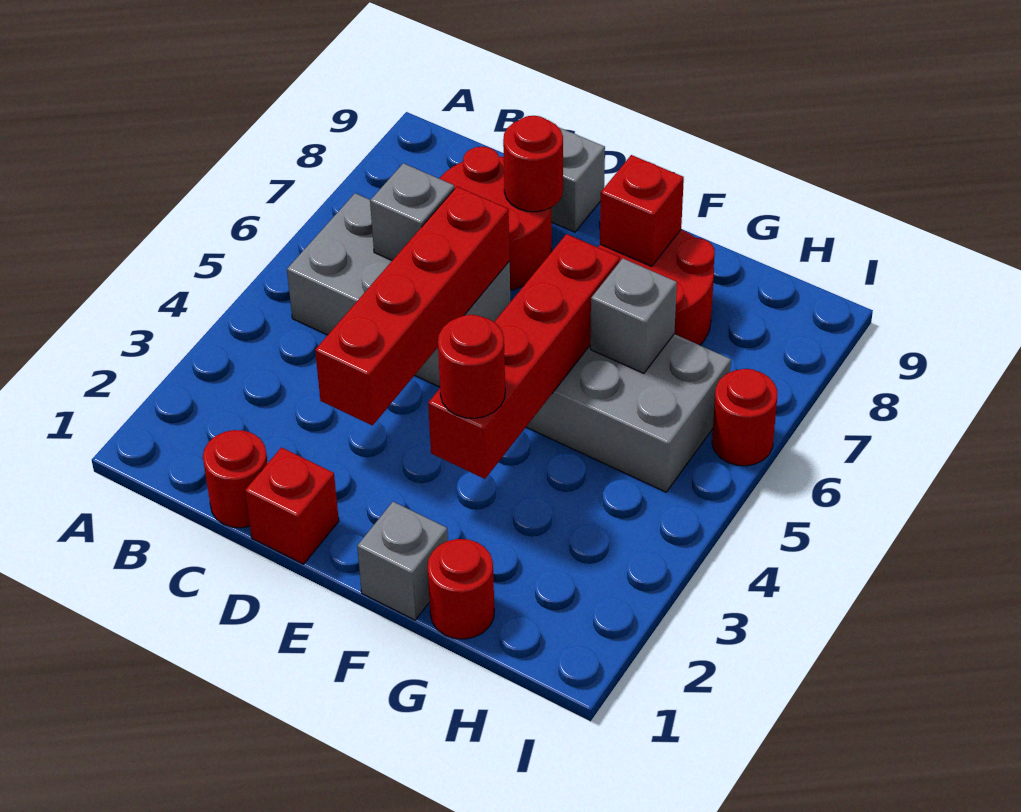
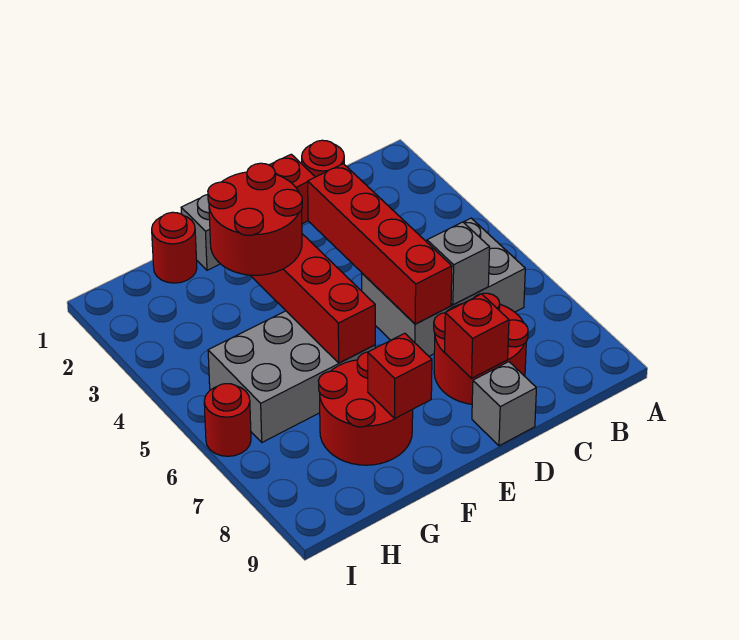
red 1x1 round brick [503,116,563,212] -> red 1x1 brick [445,294,509,378]
red 1x1 round brick [438,315,505,418] -> red 2x2 round brick [208,163,302,275]
grey 1x1 brick [590,258,677,373] -> none

